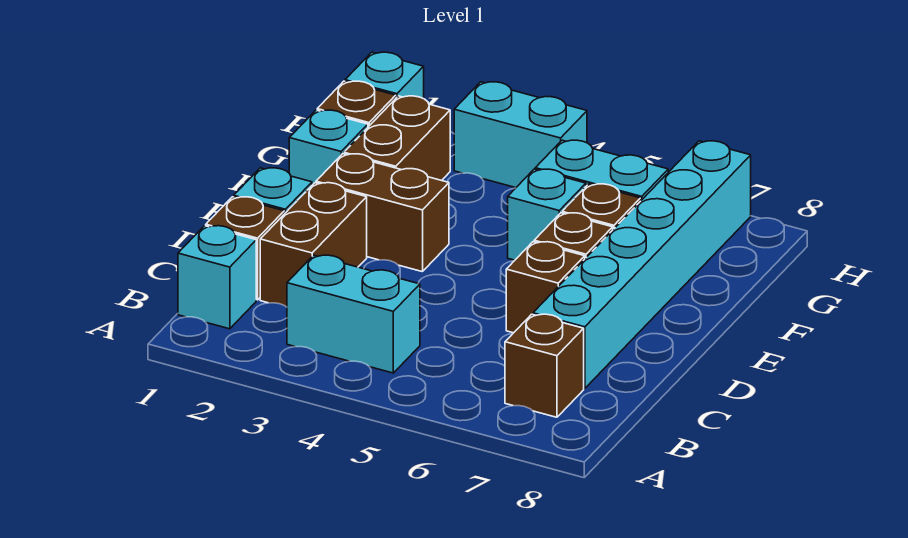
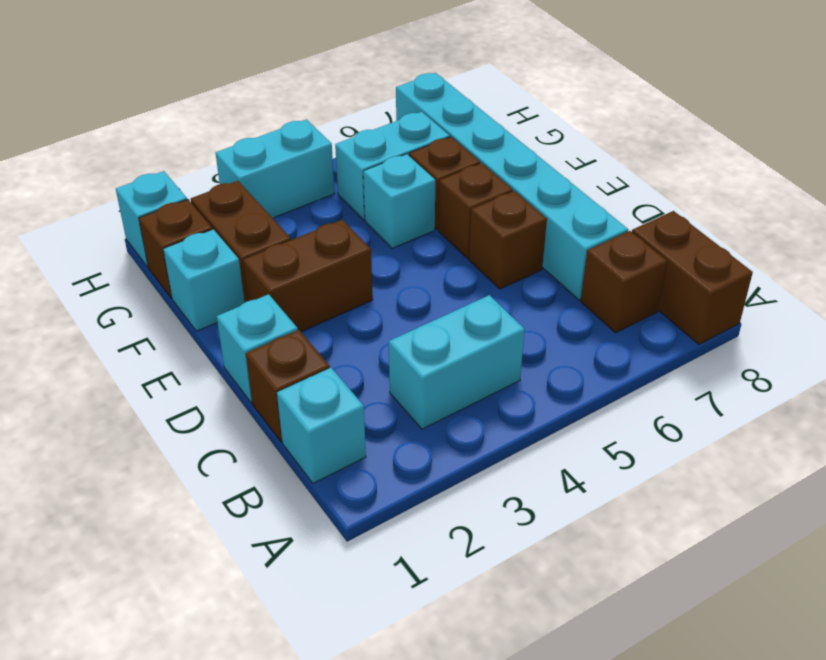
brown 1x2 brick [260,183,367,307] -> brown 1x2 brick moved to [632,211,753,344]

